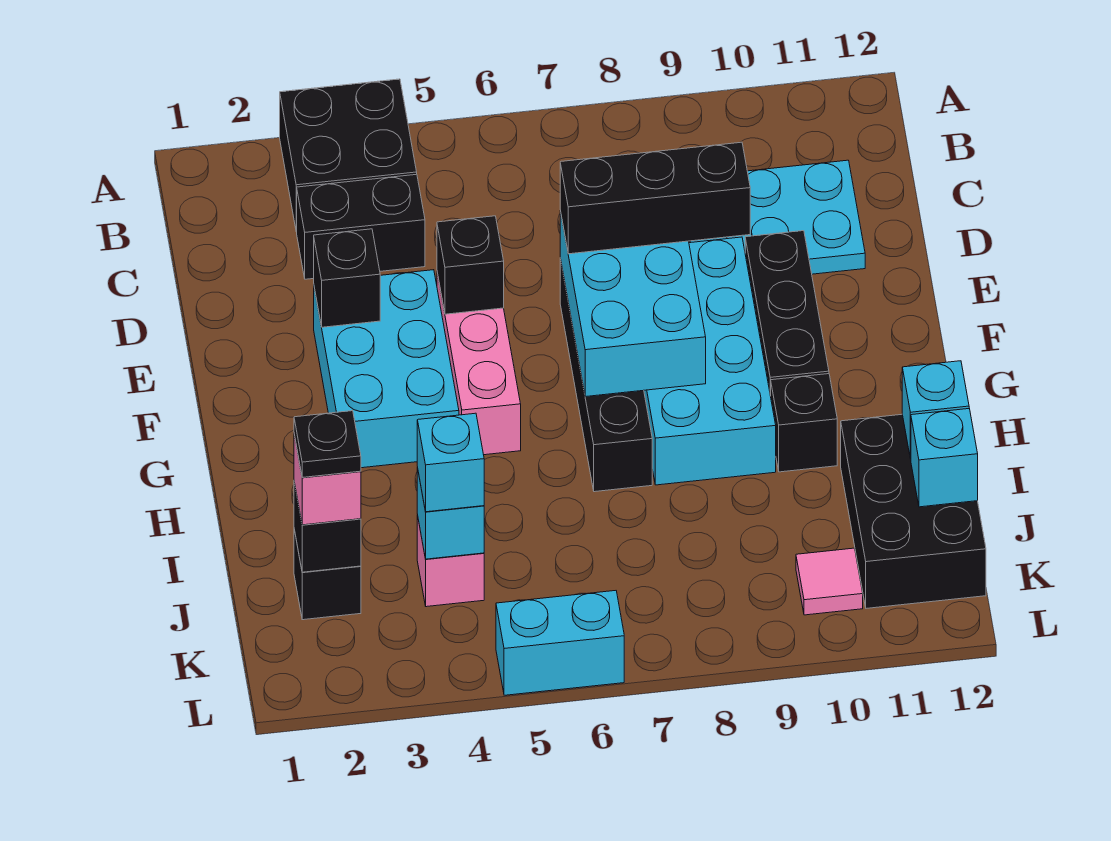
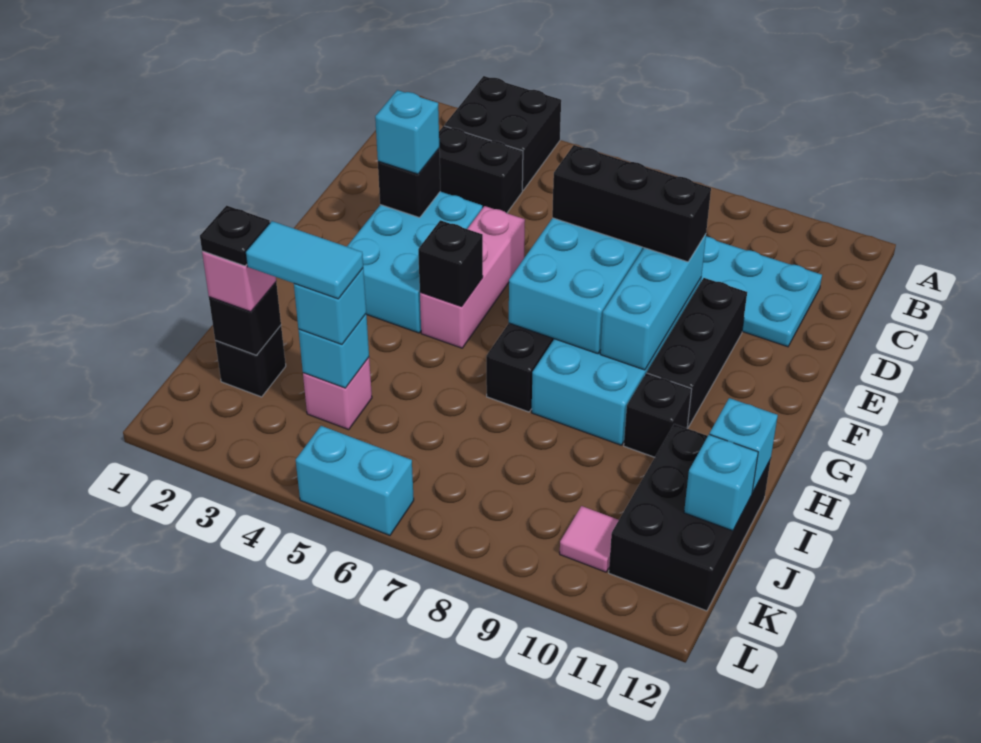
none -> cyan 1x1 brick [375,90,439,174]
black 1x1 brick [437,216,504,314] -> black 1x1 brick moved to [418,220,483,306]
none -> cyan 1x3 brick [600,234,706,370]
none -> cyan 1x2 tile [246,221,363,299]

